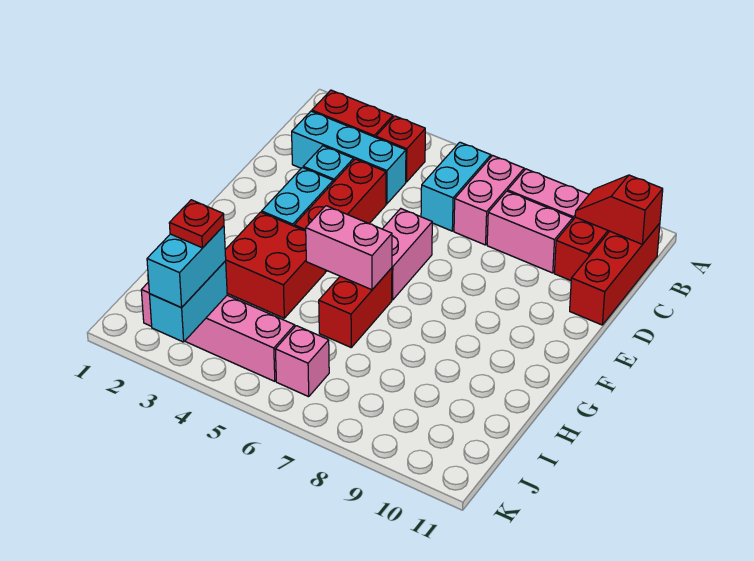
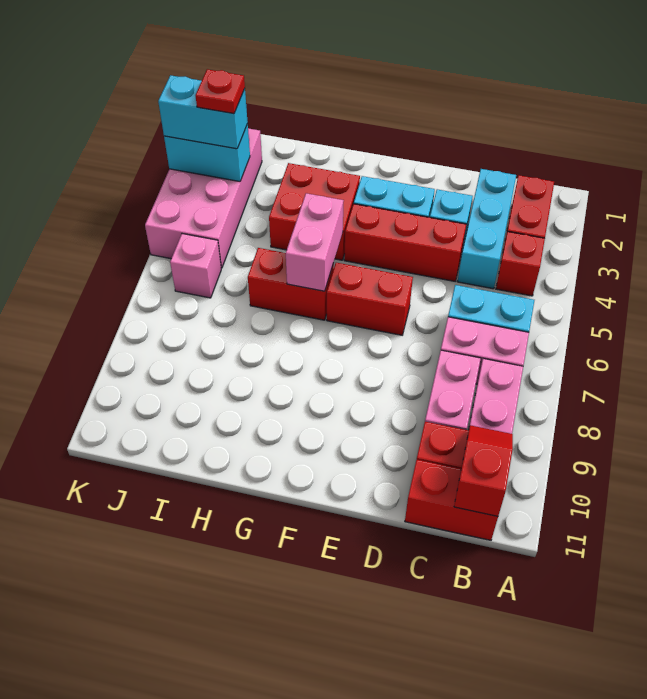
red 1x3 brick [570,223,660,325] -> red 1x2 brick [405,460,498,540]
pink 1x2 brick [383,209,432,300] -> red 1x2 brick [327,263,413,335]
pink 1x4 brick [141,282,295,381] -> pink 2x4 brick [145,128,262,268]

